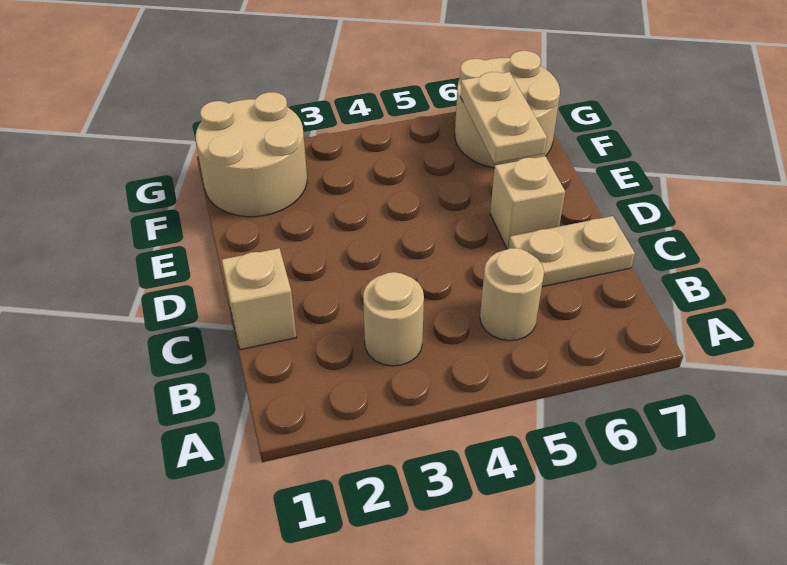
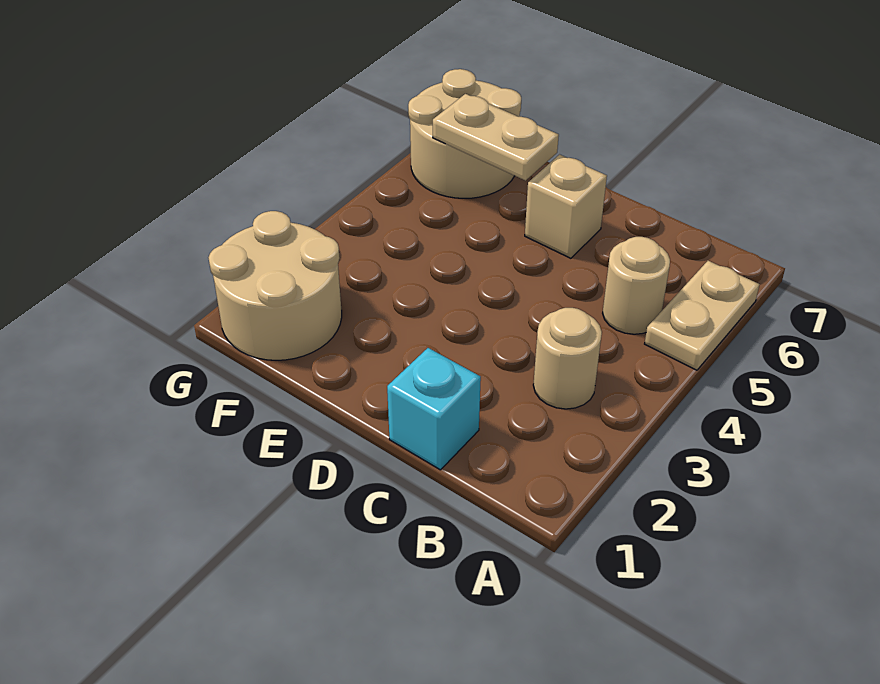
tan 1x1 brick [222,248,297,350] -> cyan 1x1 brick [387,348,481,470]
tan 1x2 plate [509,216,635,287] -> tan 1x2 plate moved to [645,261,760,370]

